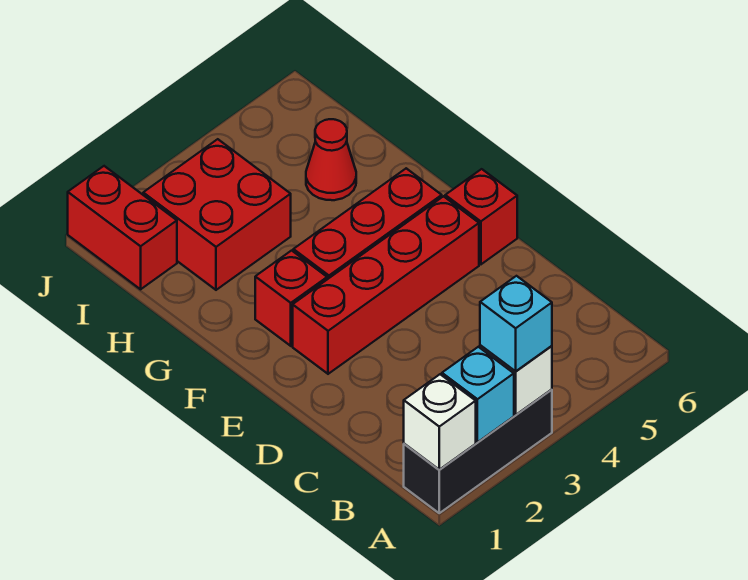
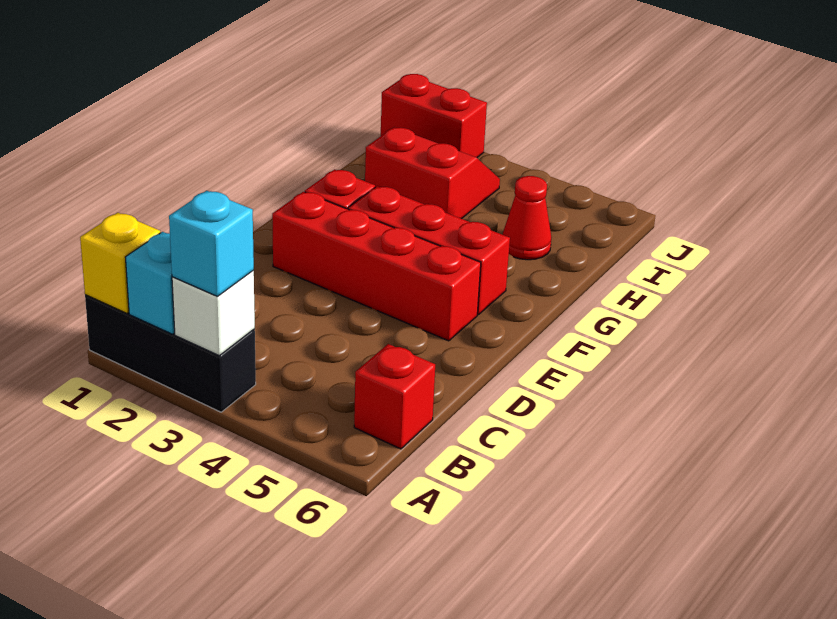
white 1x1 brick [404,374,476,470] -> yellow 1x1 brick [80,213,160,313]
red 1x1 brick [445,169,517,264] -> red 1x1 brick moved to [354,344,435,449]
red 2x2 brick [143,139,291,290] -> red 2x2 slope [365,127,500,219]
red 1x2 brick [68,166,177,289] -> red 1x2 brick turned to [381,74,487,158]

